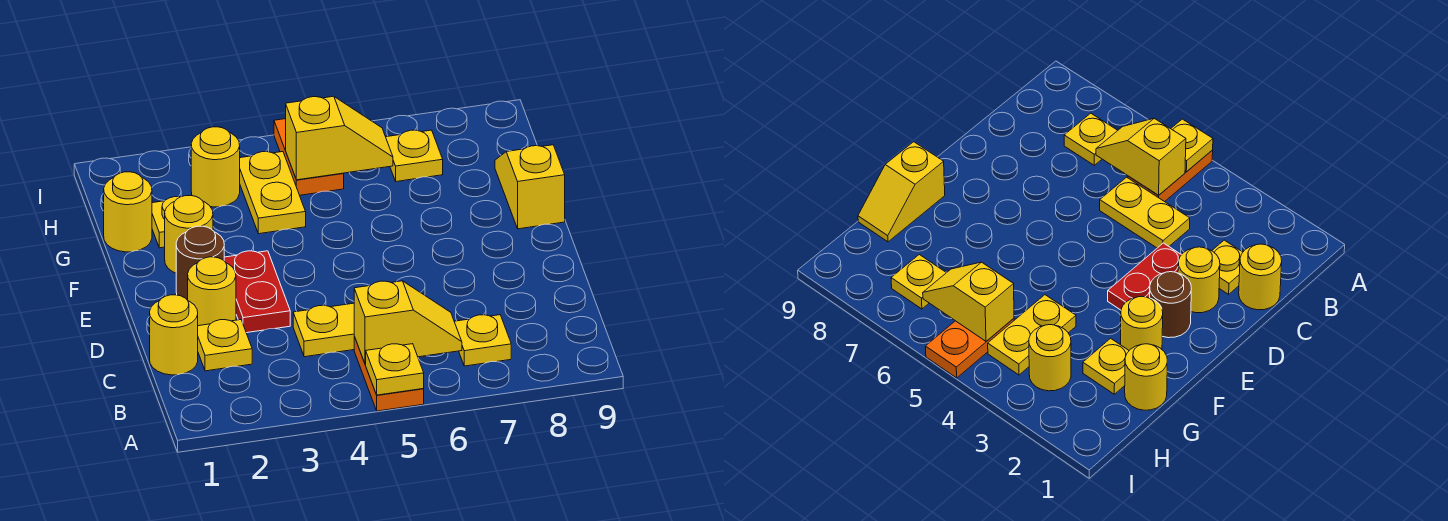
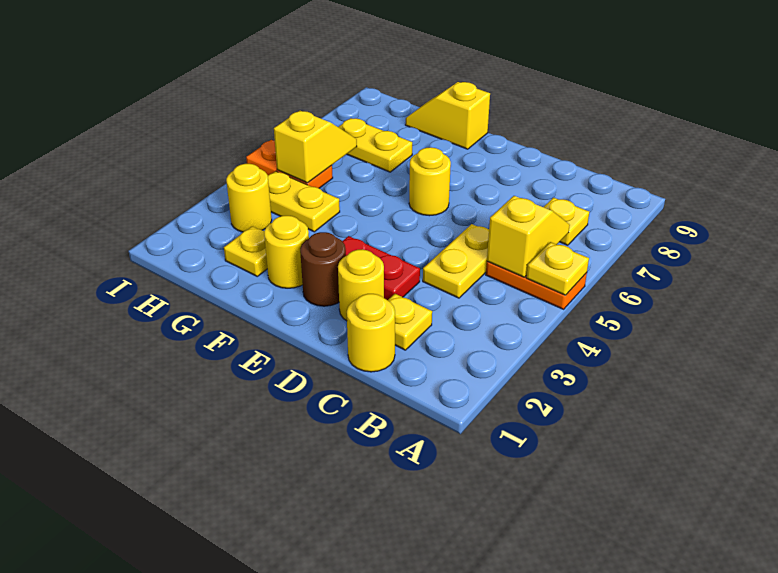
yellow 1x1 round brick [104,172,152,252] -> yellow 1x1 round brick moved to [409,147,451,216]
yellow 1x1 plate [386,130,443,182] -> yellow 1x2 plate [338,118,412,172]

